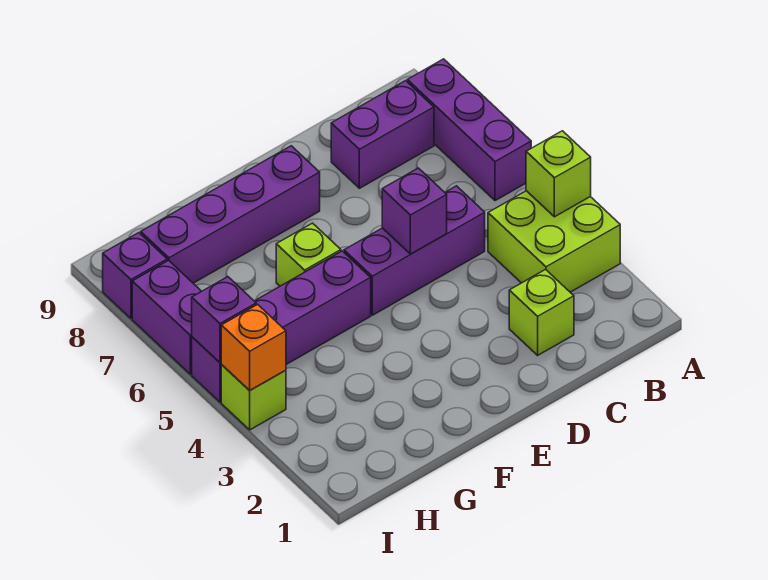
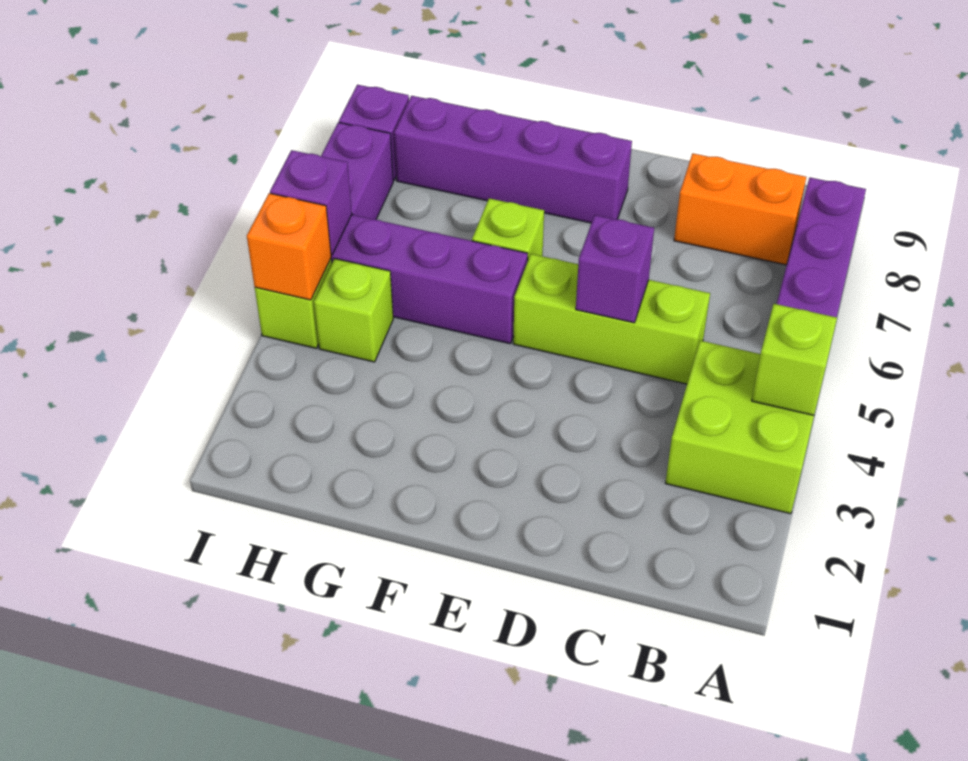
purple 1x2 brick [331,81,434,188] -> orange 1x2 brick [674,153,806,265]
lime 1x1 brick [509,270,574,355] -> lime 1x1 brick moved to [314,258,393,362]
purple 1x3 brick [344,186,485,315] -> lime 1x3 brick [513,254,710,384]

